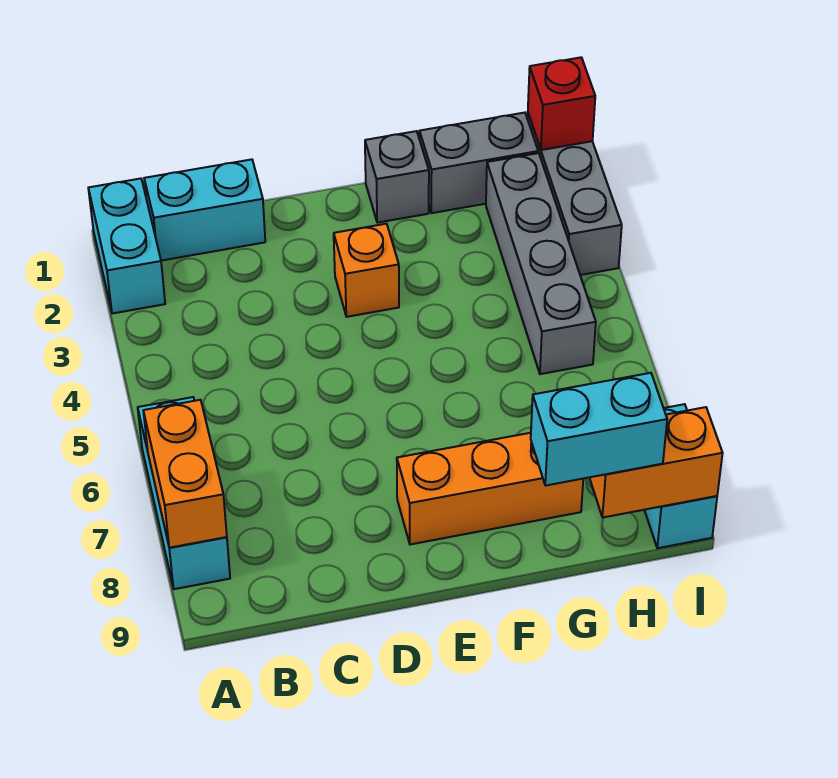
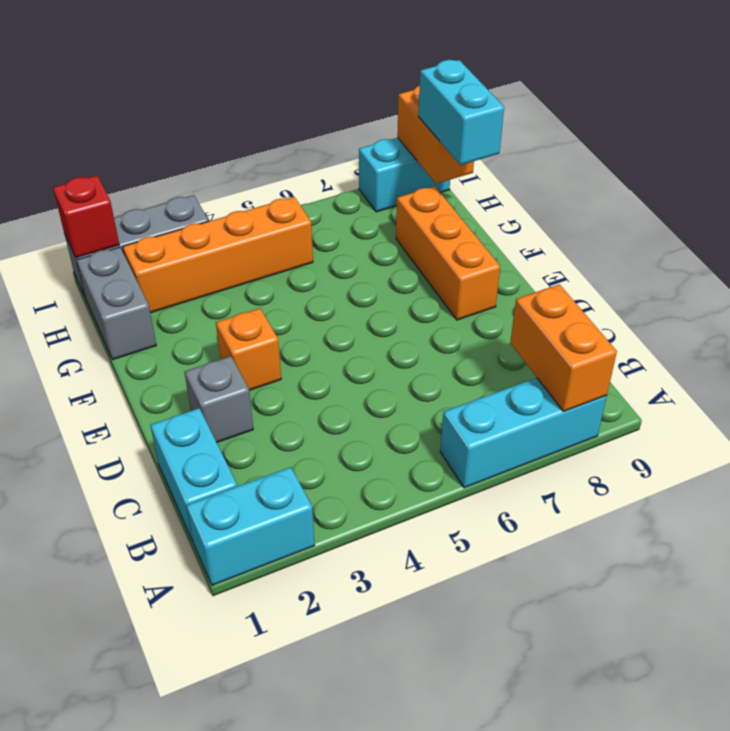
orange 1x2 brick [143,400,227,548] -> orange 1x2 brick turned to [510,284,617,411]
grey 1x1 brick [365,131,429,223] -> grey 1x1 brick moved to [184,356,253,442]
grey 1x4 brick [486,153,596,374] -> orange 1x4 brick [123,197,313,313]

